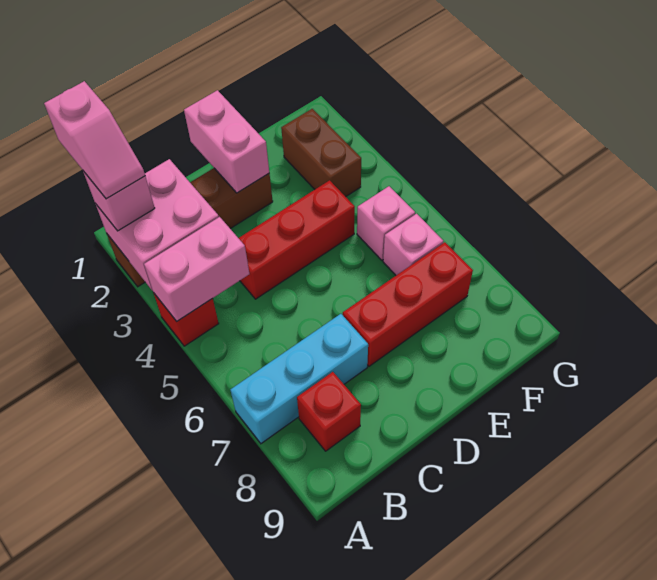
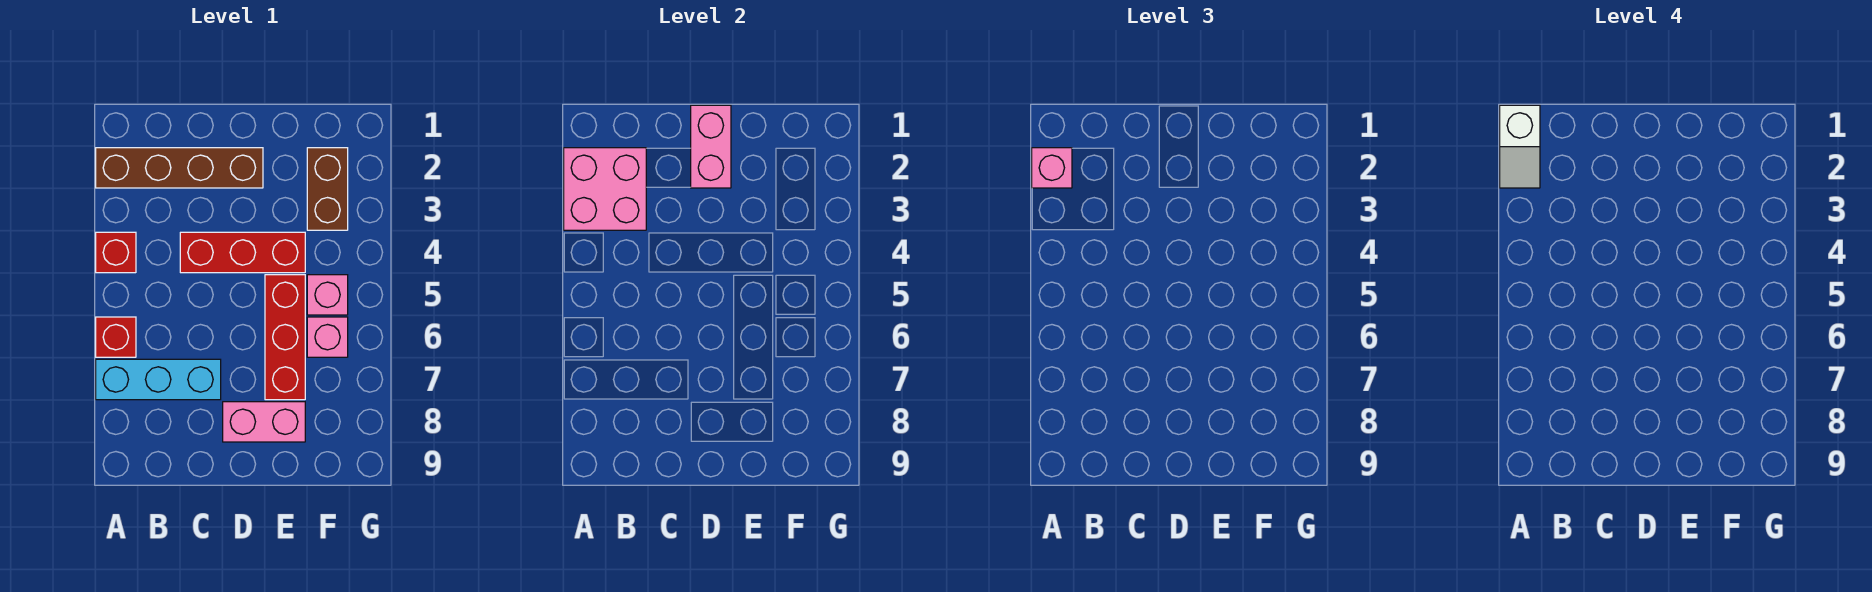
pink 1x2 slope [44,81,145,199] -> white 1x2 slope [1500,105,1540,188]
pink 1x2 brick [144,217,249,321] -> pink 1x2 brick moved to [223,402,305,442]
red 1x1 brick [297,372,361,451] -> red 1x1 brick moved to [96,317,136,357]
red 1x3 brick [343,242,473,366] -> red 1x3 brick turned to [265,275,305,400]

